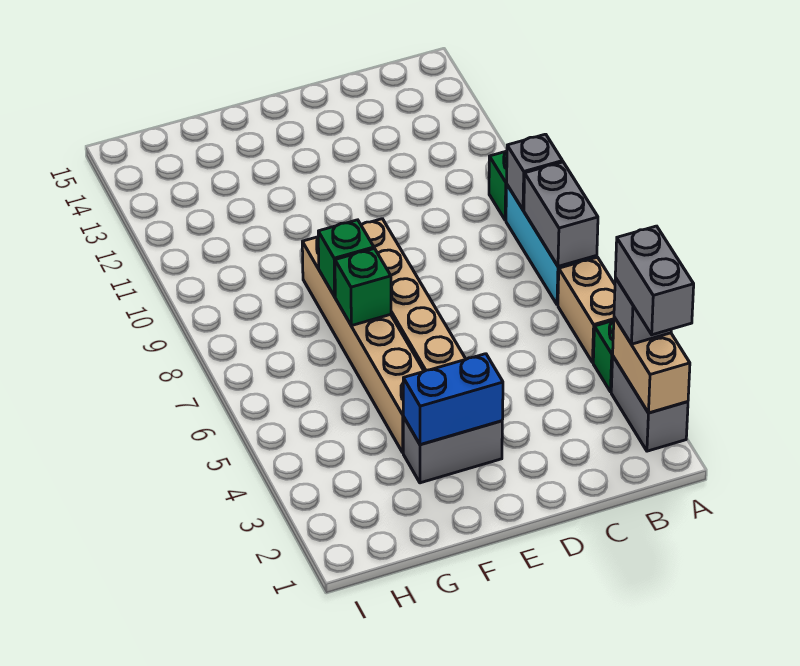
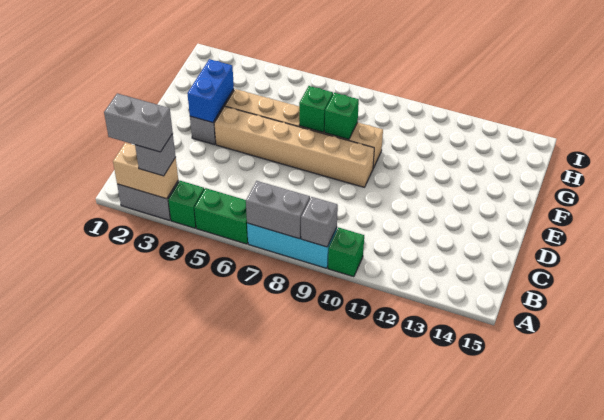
tan 1x2 brick [558,257,615,362] -> green 1x2 brick [194,188,248,244]

